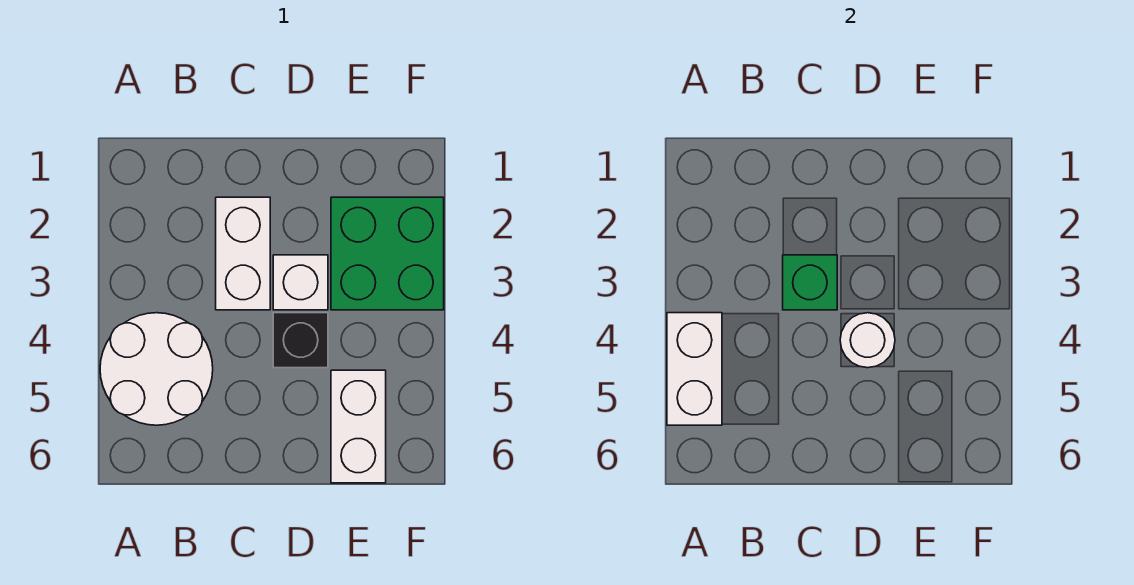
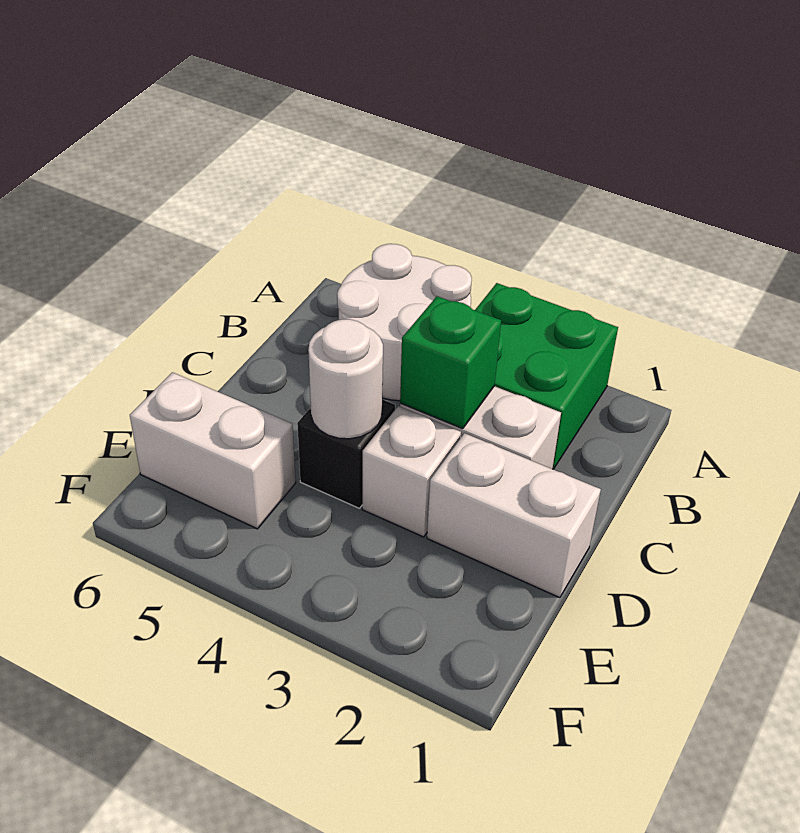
white 1x2 brick [667,313,722,425] -> white 1x2 brick moved to [427,433,601,598]
green 2x2 brick [331,197,444,310] -> green 2x2 brick moved to [475,283,618,469]

